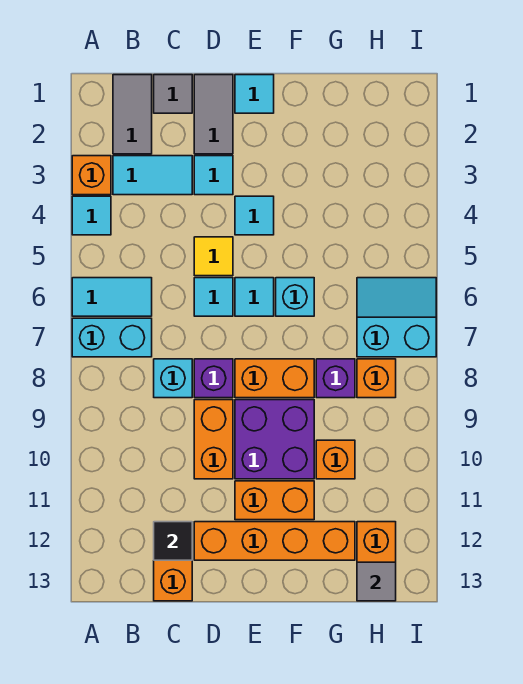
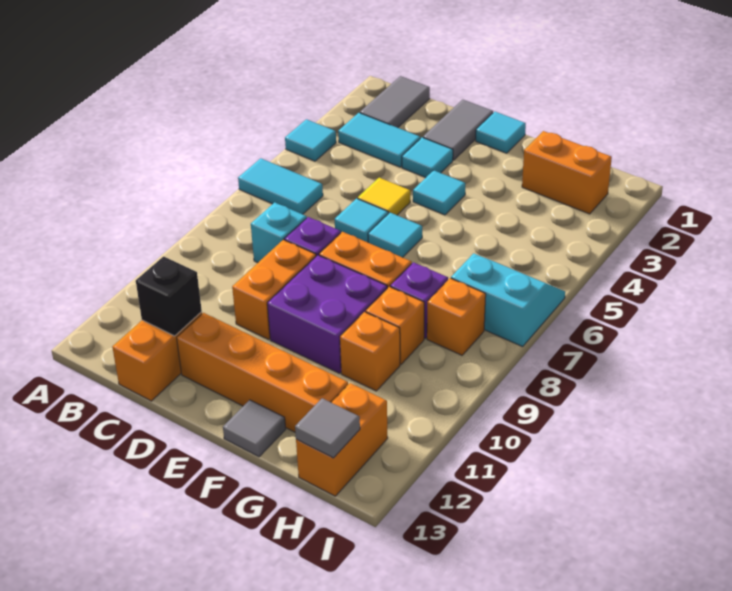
orange 1x1 brick [72,156,111,195] -> orange 1x1 brick moved to [366,287,424,364]
cyan 1x2 brick [72,318,152,357] -> none
grey 1x1 tile [154,75,192,113] -> grey 1x1 tile moved to [223,400,286,457]
black 1x1 tile [154,522,192,560] -> black 1x1 brick [136,256,202,336]
orange 1x2 brick [235,481,314,520] -> orange 1x2 brick moved to [522,131,612,214]
cyan 1x1 brick [276,278,314,316] -> none

